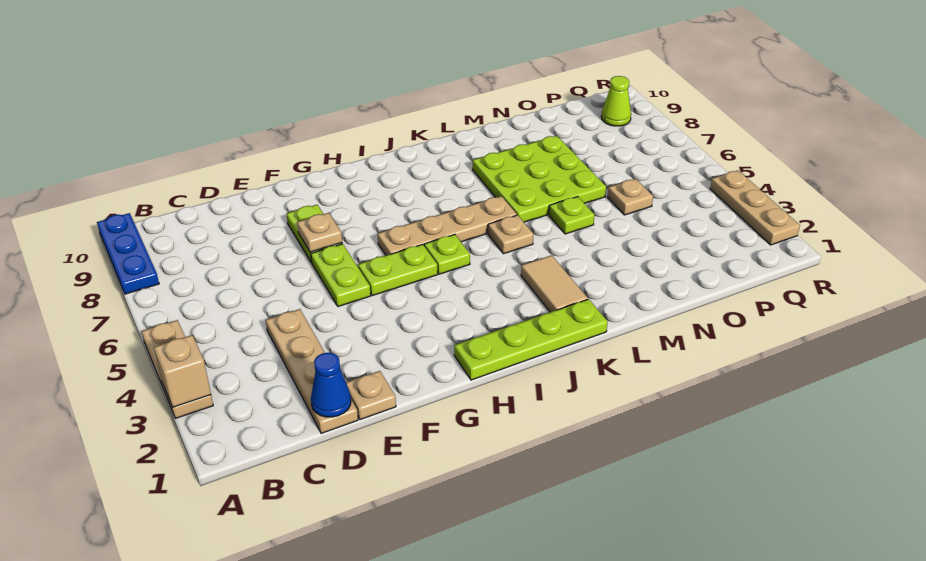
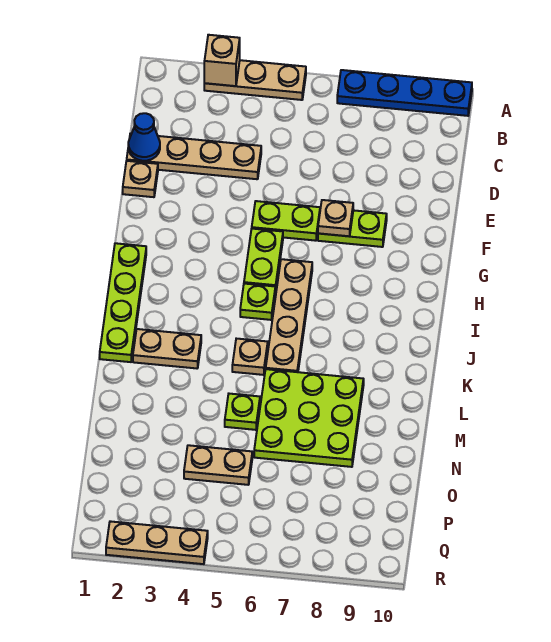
blue 1x3 plate [97,213,159,294] -> blue 1x4 plate [337,70,472,116]
tan 1x2 tile [521,255,588,312] -> tan 1x2 plate [133,329,201,368]
tan 1x1 plate [607,179,653,215] -> tan 1x2 plate [184,445,252,485]
lime 1x1 cone [601,76,631,126] -> none

